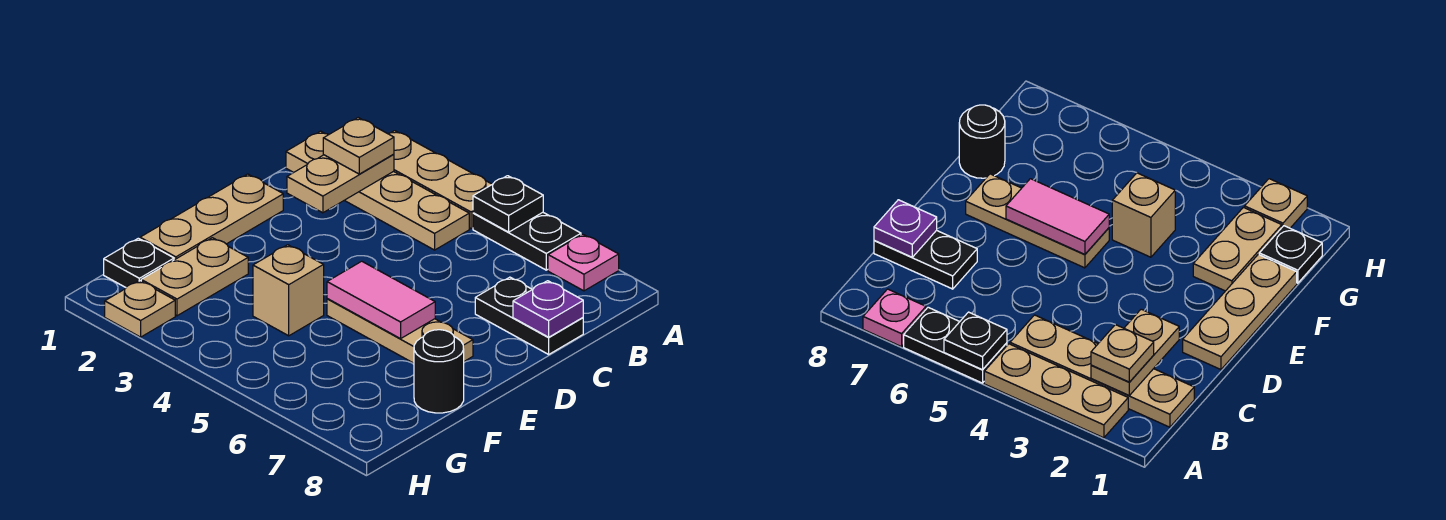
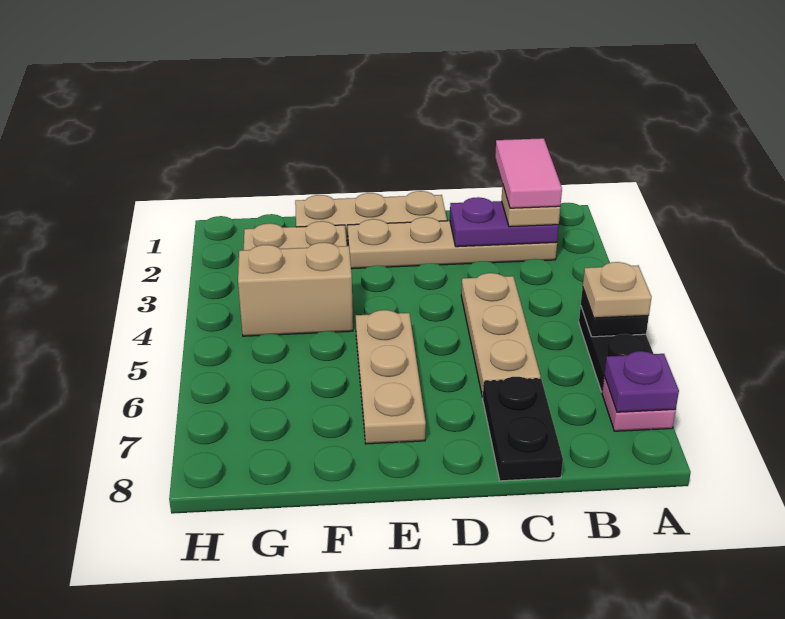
tan 1x3 plate [388,131,492,229] -> tan 1x3 plate moved to [461,273,541,397]
tan 1x4 plate [286,131,469,250] -> tan 1x4 plate turned to [348,217,557,269]
tan 1x2 plate [287,154,394,213] -> purple 1x2 plate [450,197,559,247]
purple 1x1 plate [513,281,583,337] -> purple 1x1 plate moved to [604,351,679,412]
pink 1x2 tile [327,261,435,339] -> pink 1x2 tile moved to [495,138,562,208]
tan 1x1 brick [253,245,324,336] -> tan 1x2 brick [238,242,353,336]
black 1x1 round brick [414,330,464,413] -> none
black 1x1 plate [104,238,174,287] -> none
tan 1x1 plate [105,280,175,337] -> tan 1x1 plate moved to [583,262,652,318]

